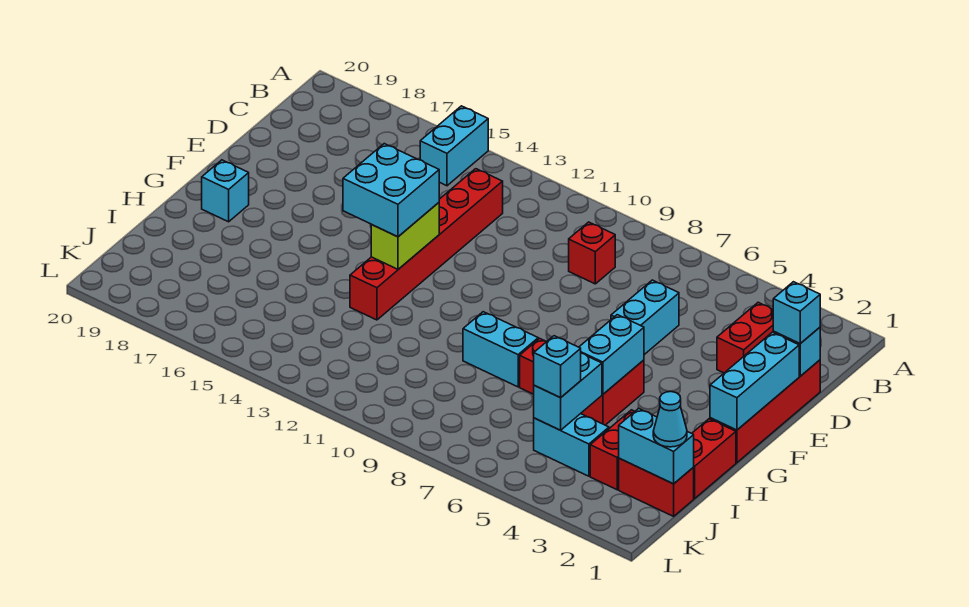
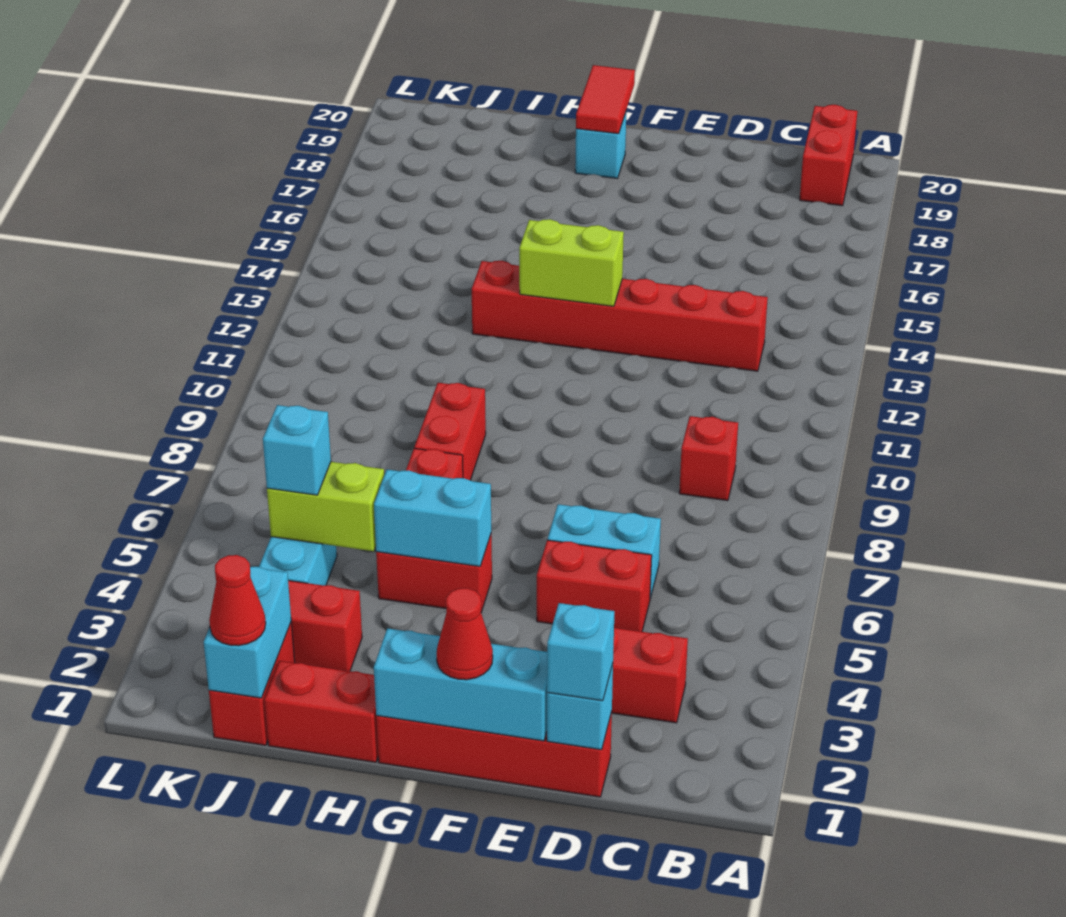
cyan 1x2 brick [420,106,488,186] -> none
none -> red 1x2 brick [800,105,857,206]
none -> red 1x2 brick [537,540,652,632]
none -> red 1x1 cone [437,588,493,680]
cyan 2x2 brick [343,144,439,237] -> none
none -> red 1x2 tile [576,65,635,134]
cyan 1x2 brick [463,312,538,387] -> red 1x2 brick [414,383,486,480]
cyan 1x2 brick [534,353,602,430] -> lime 1x2 brick [267,462,384,551]
cyan 1x1 cone [653,392,687,447] -> red 1x1 cone [209,555,266,646]

